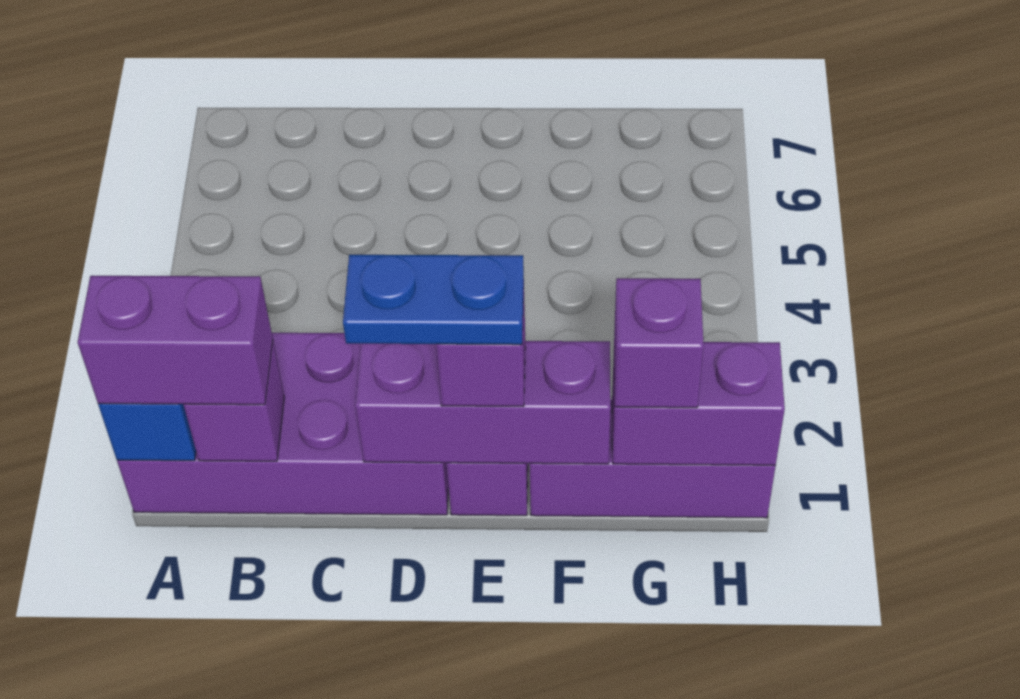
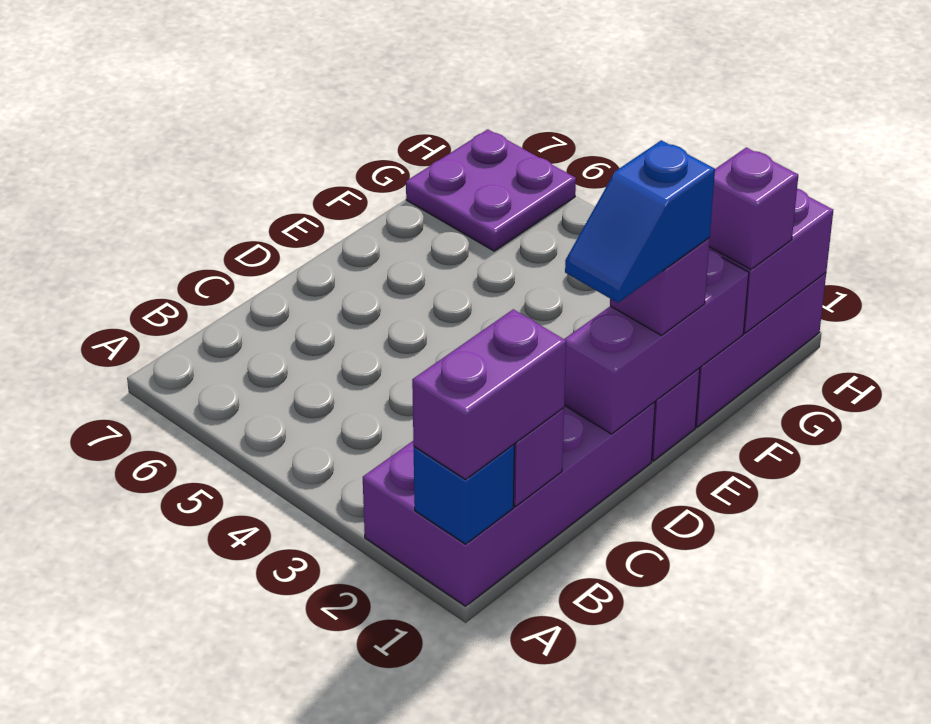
blue 1x2 plate [343,255,524,345] -> blue 1x2 slope [565,140,715,303]
none -> purple 2x2 plate [406,129,576,251]

